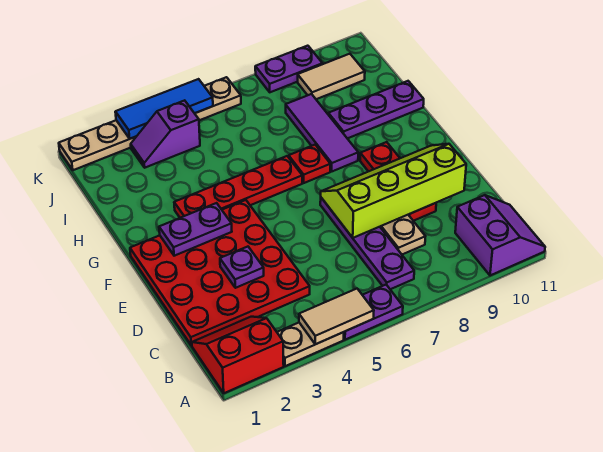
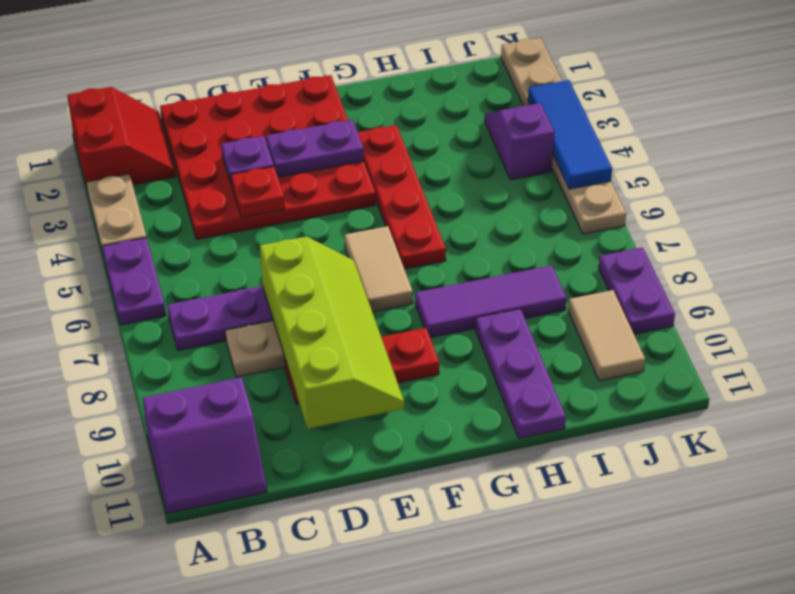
tan 1x2 tile [299,289,374,344] -> tan 1x2 tile moved to [345,226,413,312]
purple 1x2 plate [159,203,232,256] -> purple 1x2 plate turned to [266,120,364,177]
red 1x1 plate [289,145,330,183] -> red 1x1 plate moved to [231,167,285,218]

